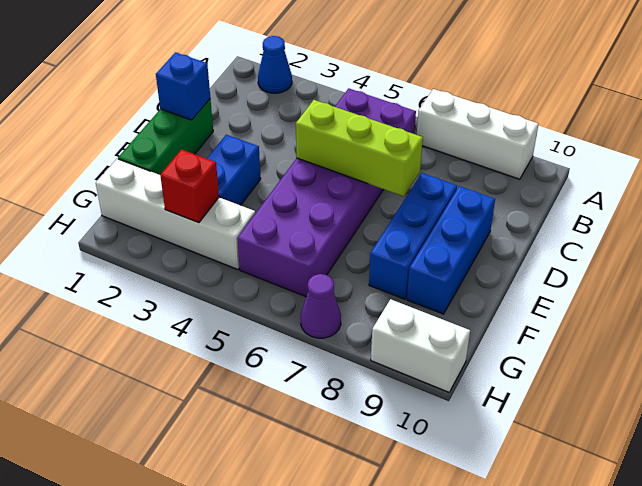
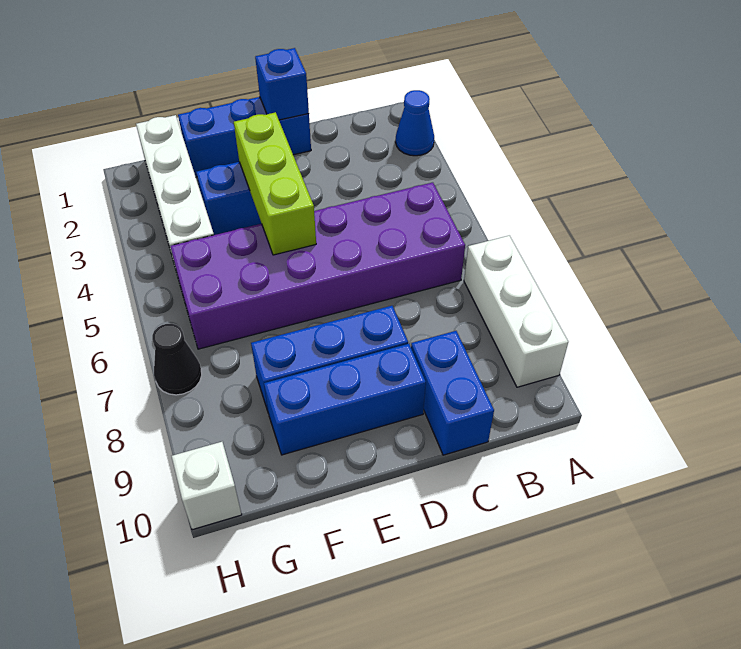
none -> blue 1x2 brick [411,331,494,455]
green 1x3 brick [118,99,213,175] -> blue 1x3 brick [178,97,311,177]
lime 1x3 brick [296,100,423,197] -> lime 1x3 brick moved to [234,112,316,255]
red 1x1 brick [160,150,219,223] -> none
purple 1x1 cone [301,274,341,338] -> black 1x1 cone [152,324,202,395]
white 1x2 brick [371,299,470,392] -> white 1x1 brick [172,442,242,530]

